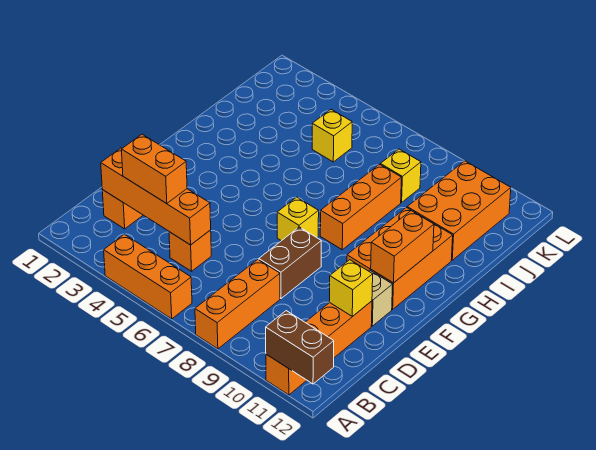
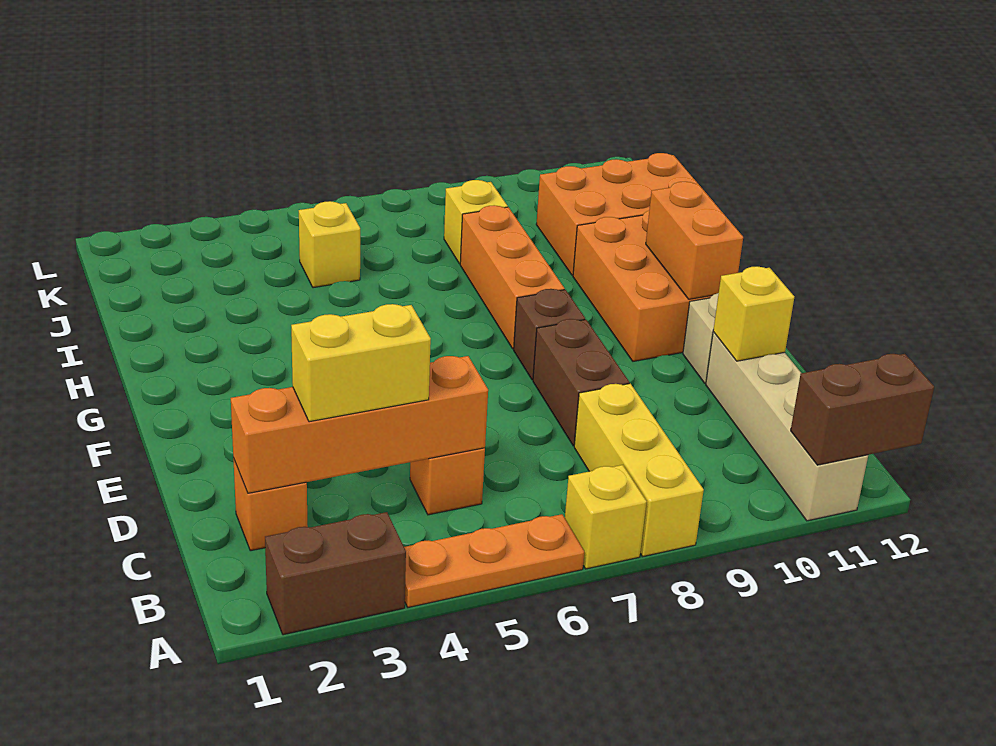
none -> brown 1x2 brick [265,512,406,635]
orange 1x3 brick [104,234,192,319] -> orange 1x3 plate [404,514,584,607]
orange 1x3 brick [195,260,280,349] -> yellow 1x3 brick [574,384,704,556]
orange 1x4 brick [266,301,372,395] -> tan 1x4 brick [706,332,868,521]
orange 1x2 brick [121,134,187,204] -> yellow 1x2 brick [291,304,431,422]
yellow 1x1 brick [277,197,319,241] -> yellow 1x1 brick moved to [565,465,647,569]
none -> brown 1x1 brick [514,289,585,380]
orange 2x3 brick [407,161,511,260] -> orange 2x3 brick turned to [536,153,713,275]

